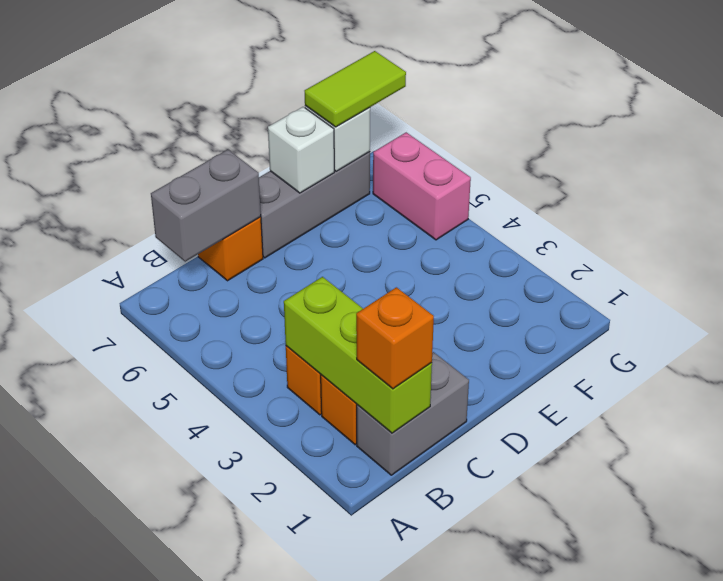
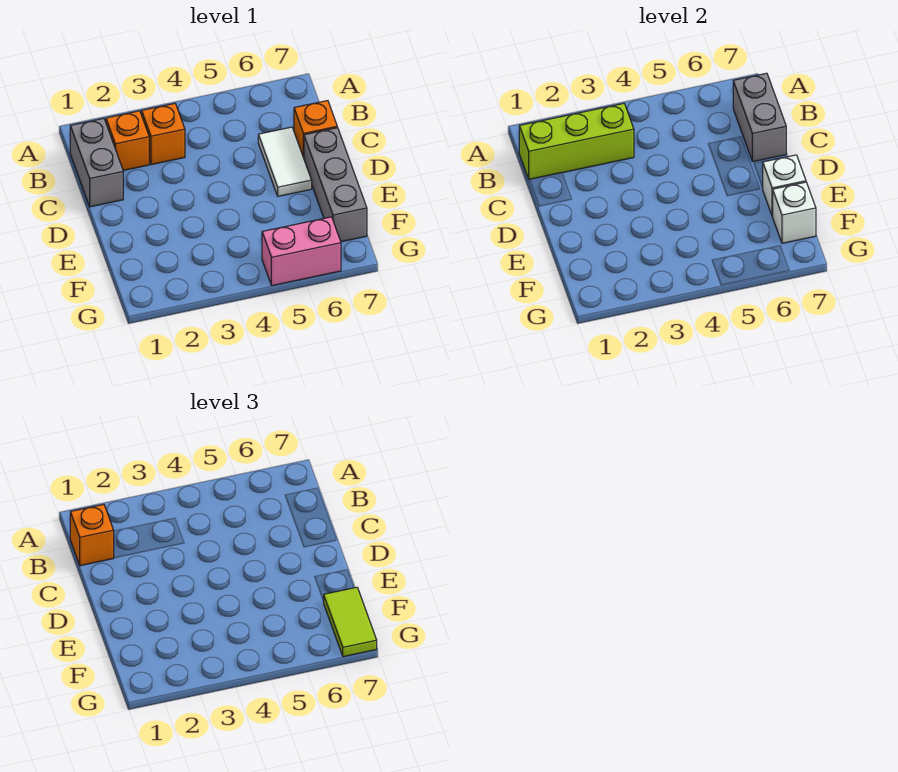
none -> white 1x2 tile [258,127,312,196]

